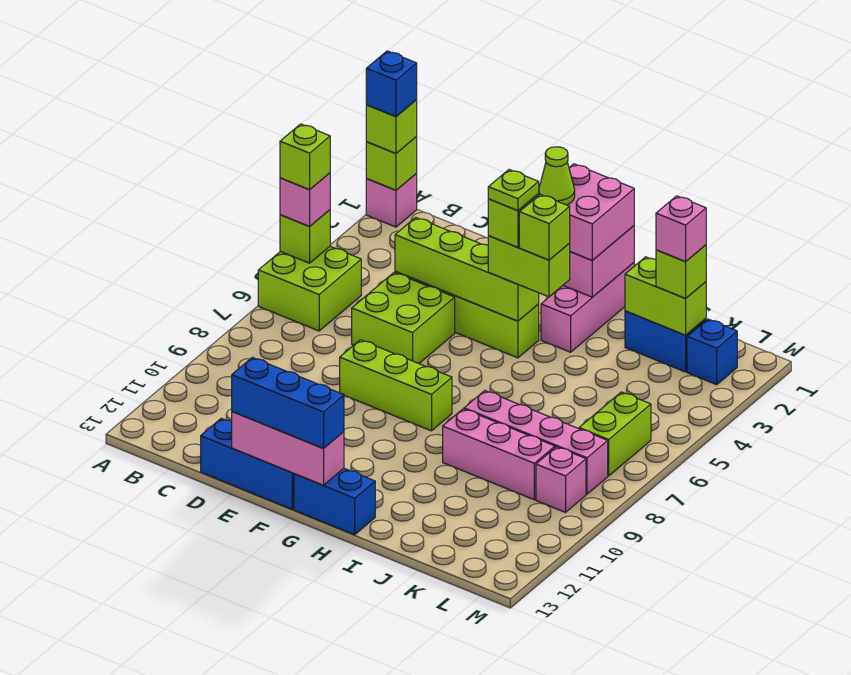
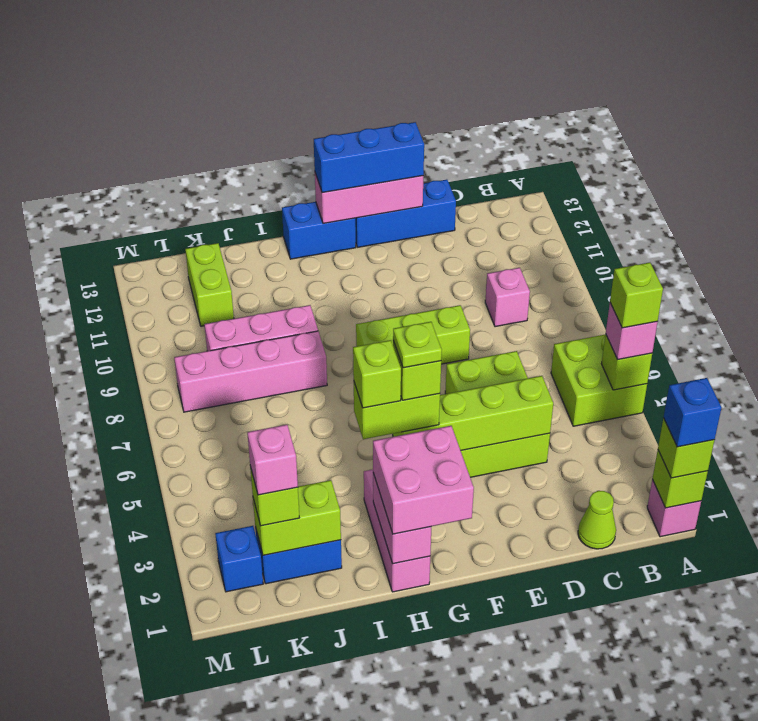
lime 1x1 cone [538,147,575,205] -> lime 1x1 cone moved to [578,491,616,549]
lime 1x2 brick [579,392,651,476] -> lime 1x2 brick moved to [185,243,234,326]
pink 1x1 brick [536,447,586,512] -> pink 1x1 brick moved to [485,268,530,327]

